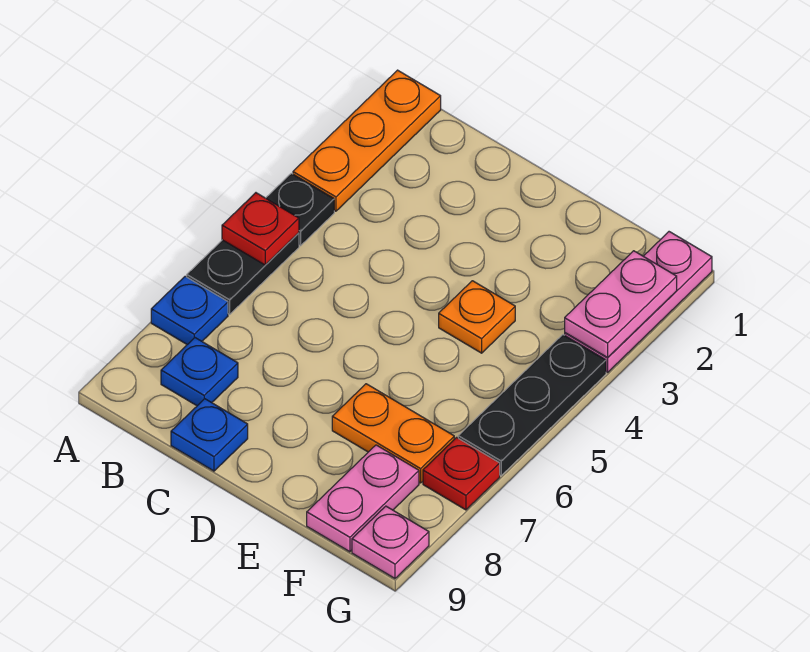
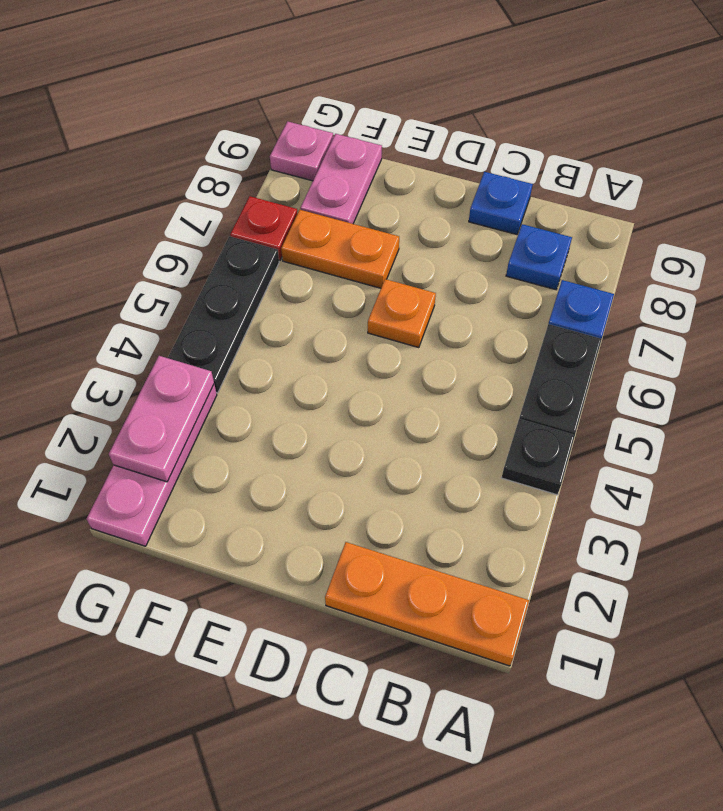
orange 1x3 plate [293,70,441,211] -> orange 1x3 plate turned to [325,542,529,666]
red 1x1 plate [222,193,299,265] -> none
orange 1x1 plate [439,281,515,353] -> orange 1x1 plate moved to [368,279,436,348]

